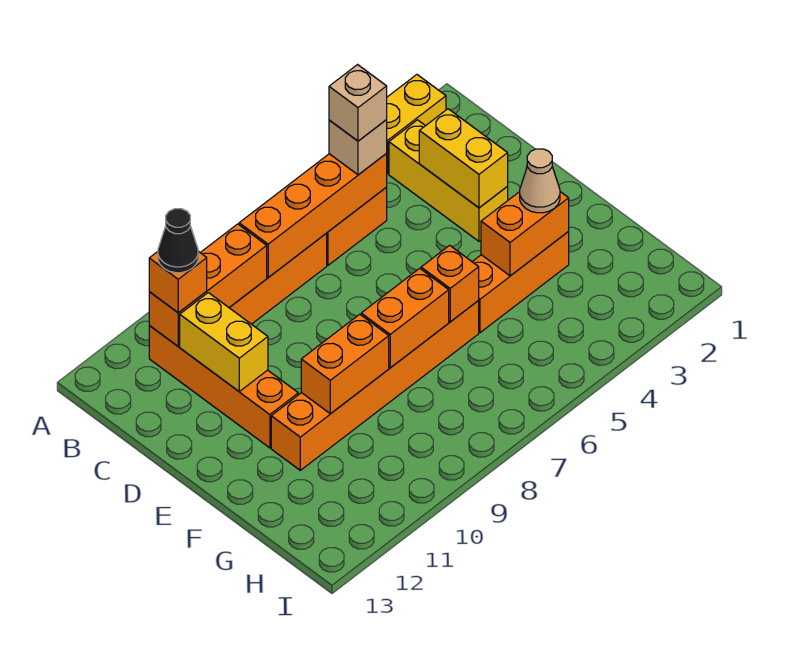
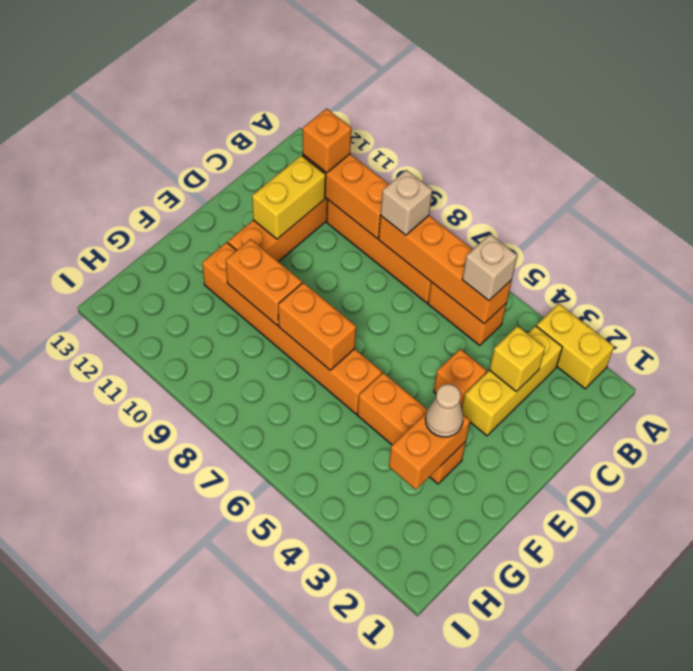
tan 1x1 brick [329,65,387,141] -> tan 1x1 brick moved to [381,170,432,235]
black 1x1 cone [158,209,198,273] -> none
yellow 1x2 brick [419,109,508,208] -> yellow 1x1 brick [489,326,545,392]
orange 1x2 brick [481,192,569,276] -> orange 1x2 brick turned to [389,414,470,490]
orange 1x1 brick [421,245,479,322] -> orange 1x1 brick moved to [434,349,487,409]

